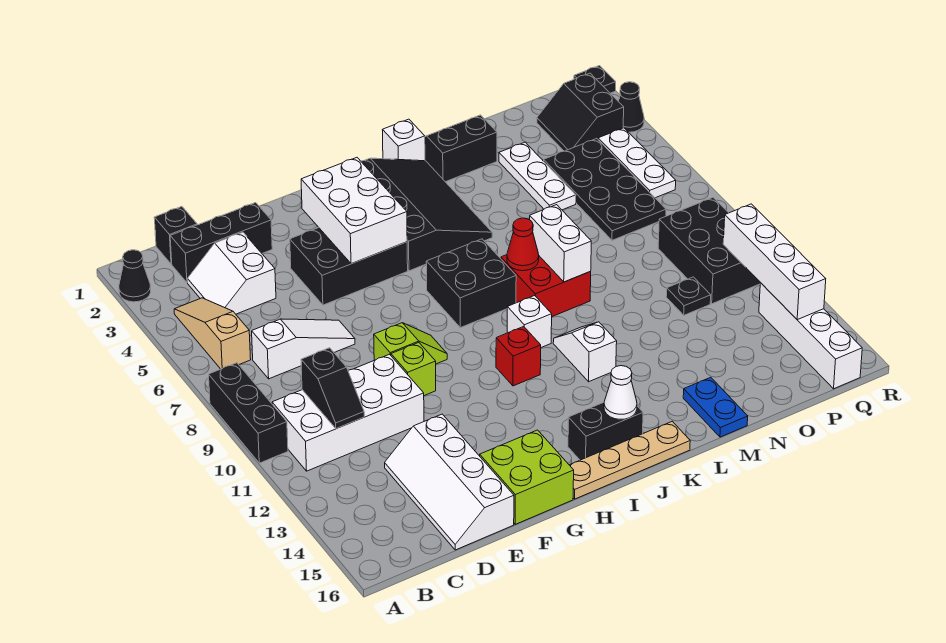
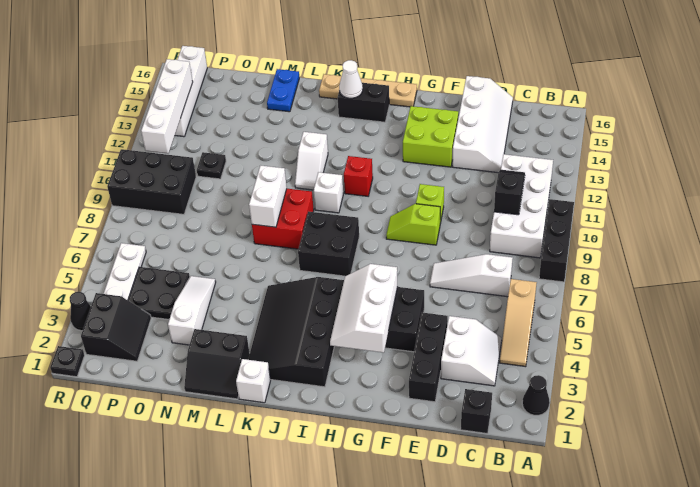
white 2x4 brick [272,354,424,471] -> white 2x4 brick turned to [490,154,553,258]
black 1x3 brick [170,203,272,283] -> black 1x3 brick turned to [409,312,448,402]
lime 2x2 brick [480,430,574,524] -> lime 2x2 brick moved to [403,106,458,167]
white 2x3 brick [301,158,407,264] -> white 2x3 slope [330,264,398,353]
red 1x1 cone [507,218,539,271] -> none
white 1x3 plate [499,142,576,210] -> white 1x3 slope [168,276,216,345]
black 2x4 plate [544,139,666,240] -> black 2x2 plate [128,267,190,320]
black 2x3 brick [658,198,761,304] -> black 2x3 brick turned to [107,149,196,214]

